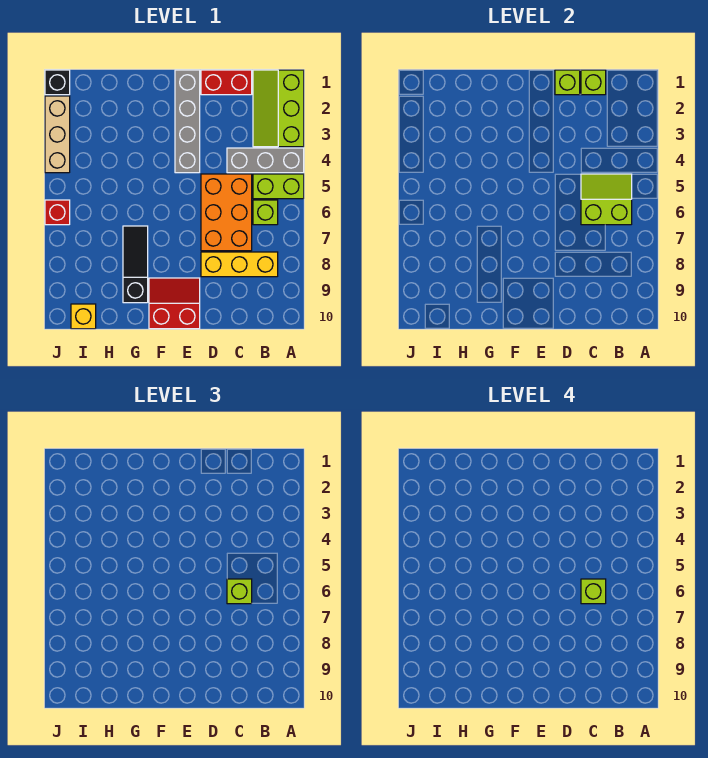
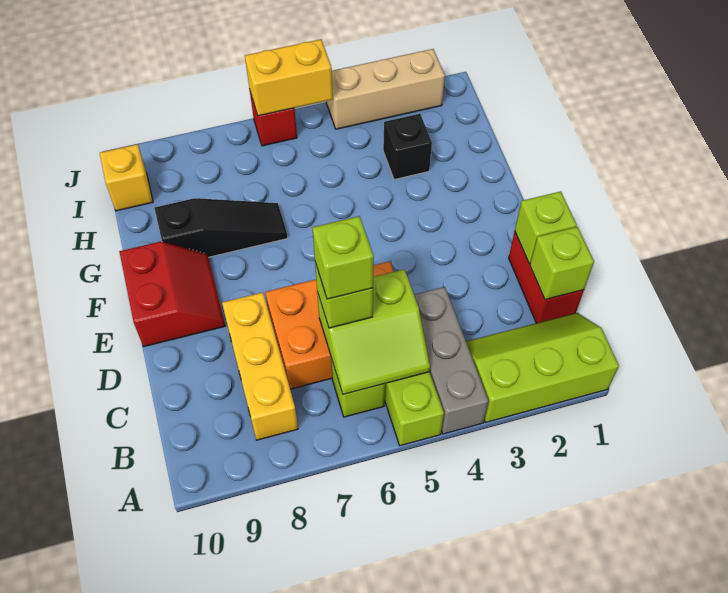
lime 2x2 slope [581,174,632,225] -> lime 2x2 slope turned to [317,269,430,394]
grey 1x4 brick [175,70,200,173] -> none
black 1x1 brick [45,70,70,95] -> black 1x1 brick moved to [383,114,432,180]
none -> yellow 1x2 brick [245,39,333,116]

